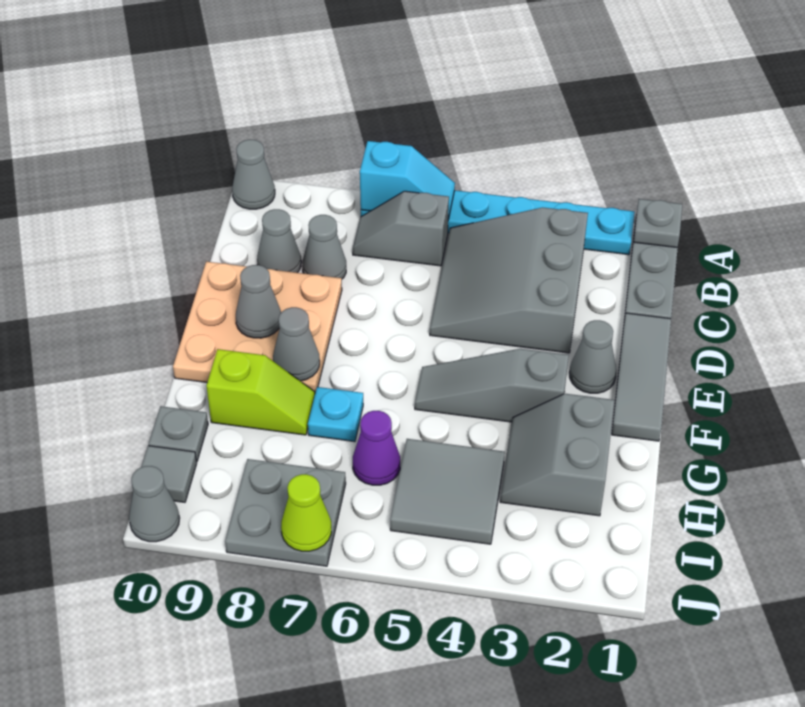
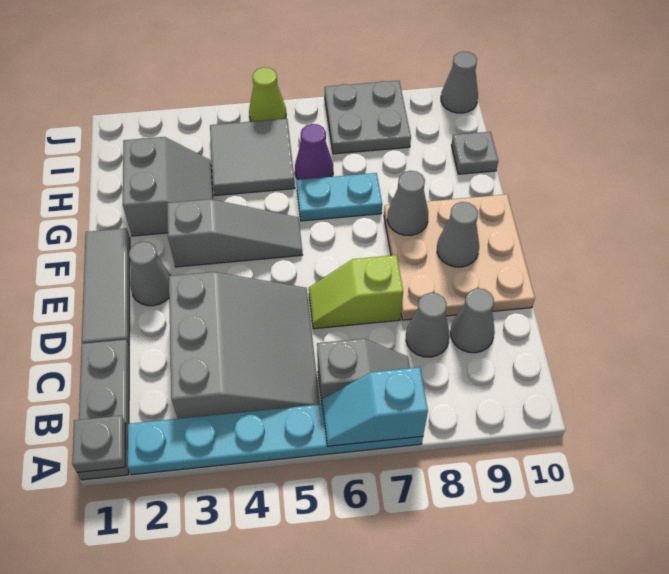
grey 1x1 cone [232,140,275,209] -> none
cyan 1x1 plate [308,387,363,442] -> cyan 1x2 plate [297,173,382,221]
lime 1x2 slope [206,349,315,435] -> lime 1x2 slope moved to [309,255,403,329]
grey 1x1 tile [141,446,197,502] -> none
lime 1x1 cone [281,474,331,551] -> lime 1x1 cone moved to [249,67,286,122]

